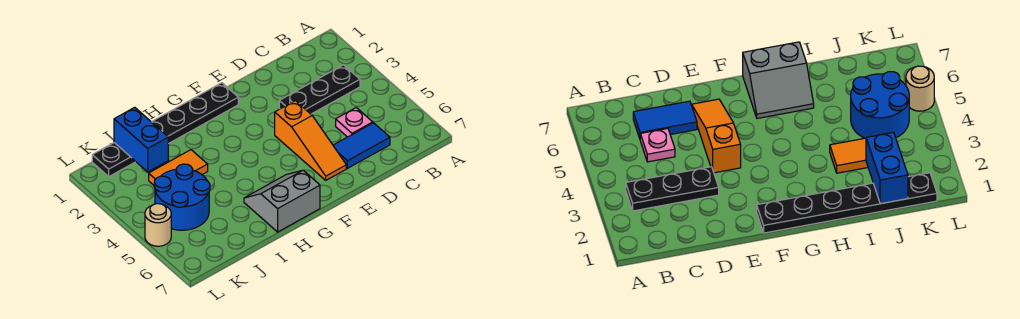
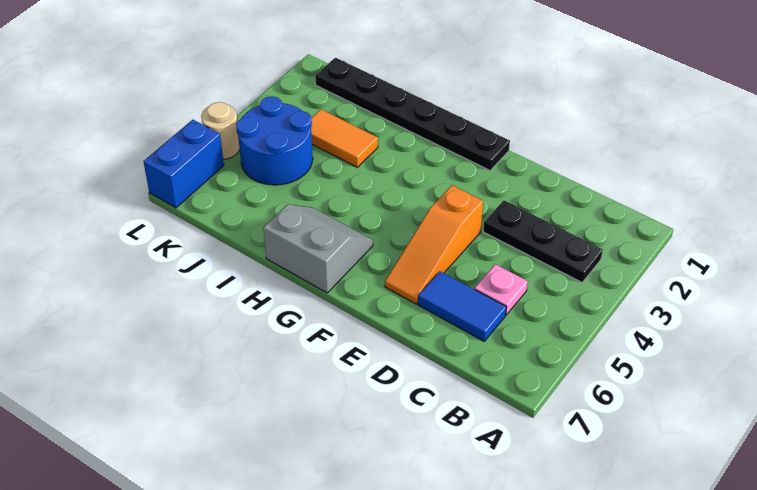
blue 1x2 brick [114,107,168,172] -> blue 1x2 brick moved to [143,120,224,208]

